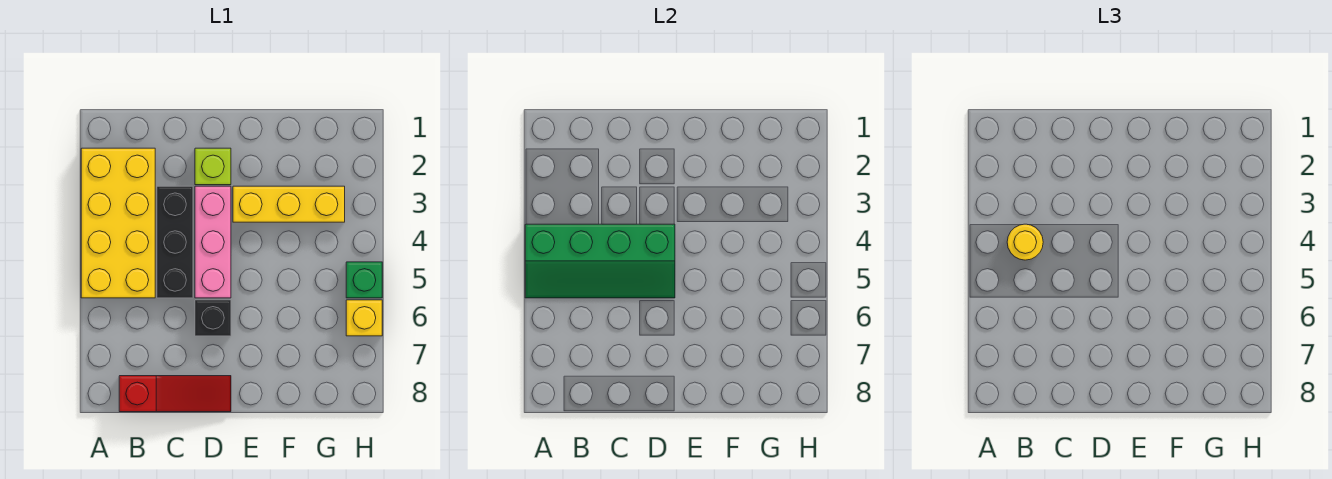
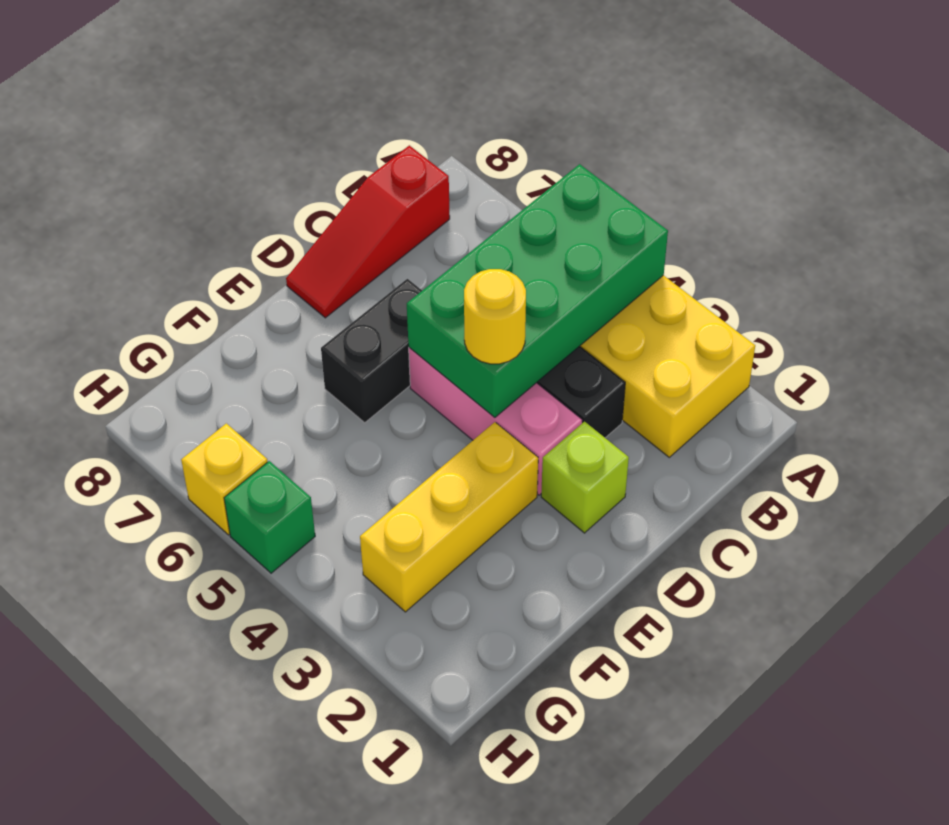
green 2x4 slope [525,224,675,298] -> green 2x4 brick [407,164,668,417]
yellow 1x1 round brick [1007,224,1043,260] -> yellow 1x1 round brick moved to [464,269,526,364]
black 1x1 brick [195,300,231,336] -> black 1x2 brick [321,279,422,423]

